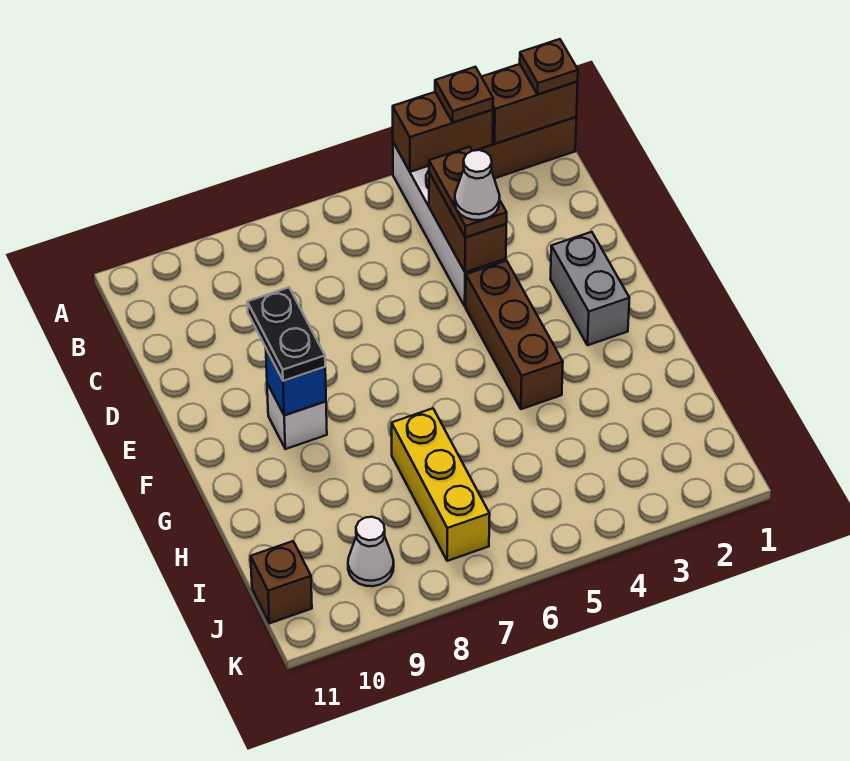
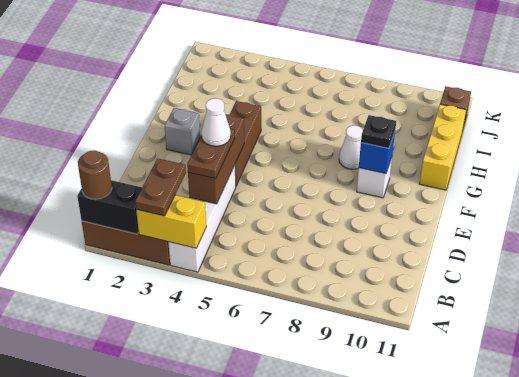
brown 1x2 brick [482,64,578,144] -> black 1x2 brick [77,180,142,234]
brown 1x1 plate [520,39,578,94] -> brown 1x1 round brick [78,151,112,199]
brown 1x2 brick [393,92,493,172] -> yellow 1x2 brick [136,195,206,248]
brown 1x1 plate [435,67,493,123] -> brown 1x2 plate [135,159,186,216]
brown 1x2 brick [429,173,506,272] -> brown 1x3 brick [188,114,244,204]
grey 1x2 brick [550,232,629,345] -> grey 1x1 brick [165,108,200,155]
black 1x2 plate [247,288,325,381] -> black 1x1 plate [361,115,396,148]
yellow 1x3 brick [392,408,490,561] -> yellow 1x3 brick moved to [420,104,466,190]
white 1x1 cone [348,517,394,586] -> white 1x1 cone moved to [339,125,363,169]

